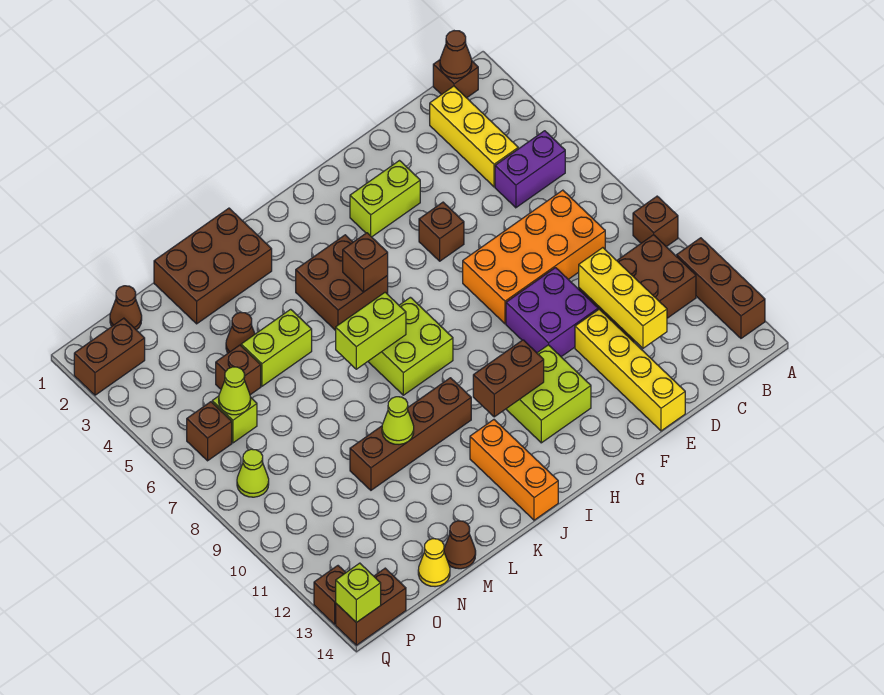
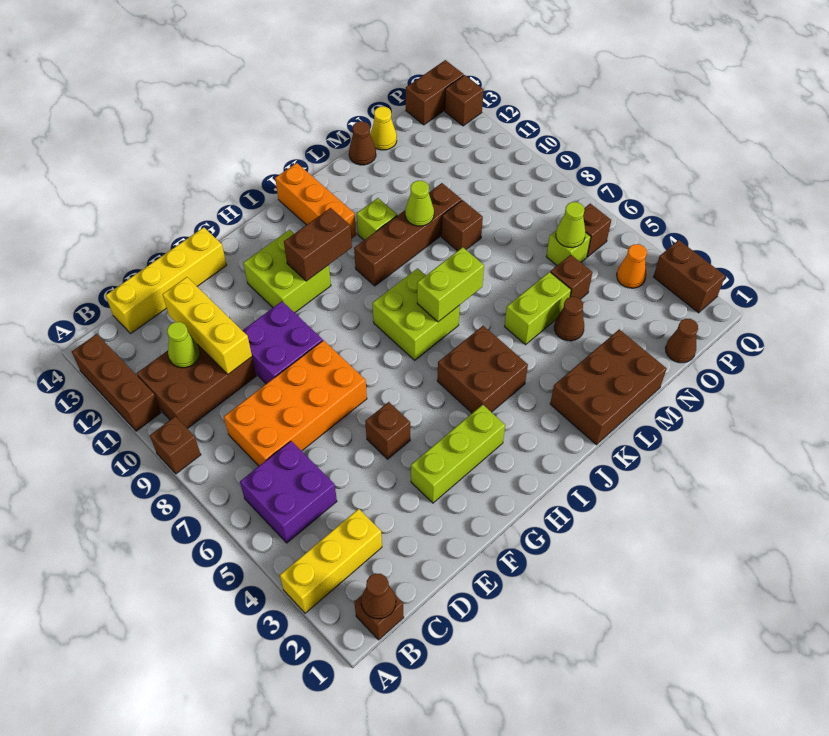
purple 1x2 brick [495,131,565,208] -> purple 2x2 brick [240,441,337,543]
yellow 1x3 brick [430,86,518,187] -> yellow 1x3 brick turned to [280,509,382,613]
yellow 1x4 brick [575,309,685,431] -> yellow 1x4 brick turned to [106,227,227,333]
lime 1x2 brick [350,161,420,237] -> lime 1x3 brick [411,405,505,503]
brown 1x1 brick [343,233,388,292] -> brown 1x1 brick moved to [441,200,483,251]
brown 1x2 brick [74,318,145,395] -> brown 1x2 brick turned to [654,240,725,313]
none -> orange 1x1 cone [617,244,647,288]
lime 1x1 cone [237,449,269,497] -> lime 1x1 cone moved to [167,322,200,368]
lime 1x1 brick [336,563,381,623] -> lime 1x1 brick moved to [357,198,397,240]

